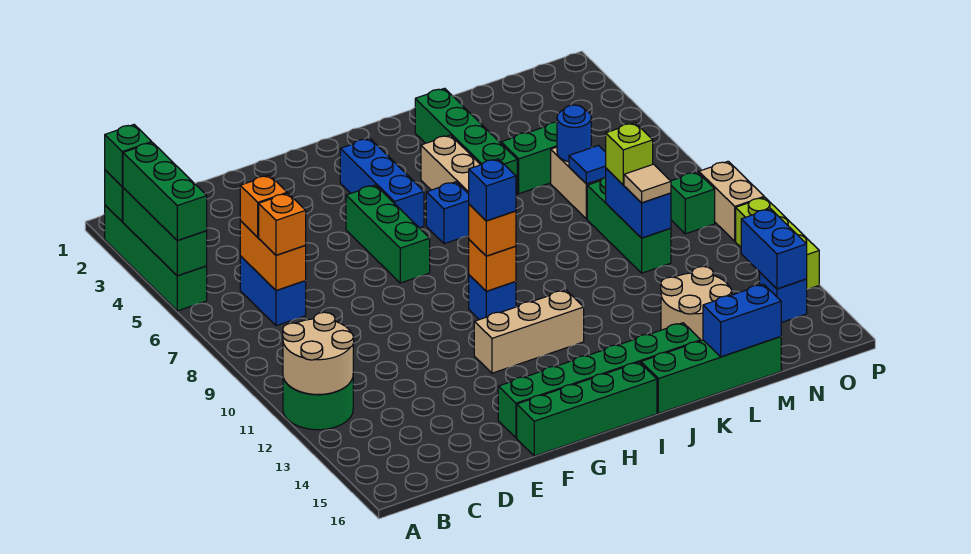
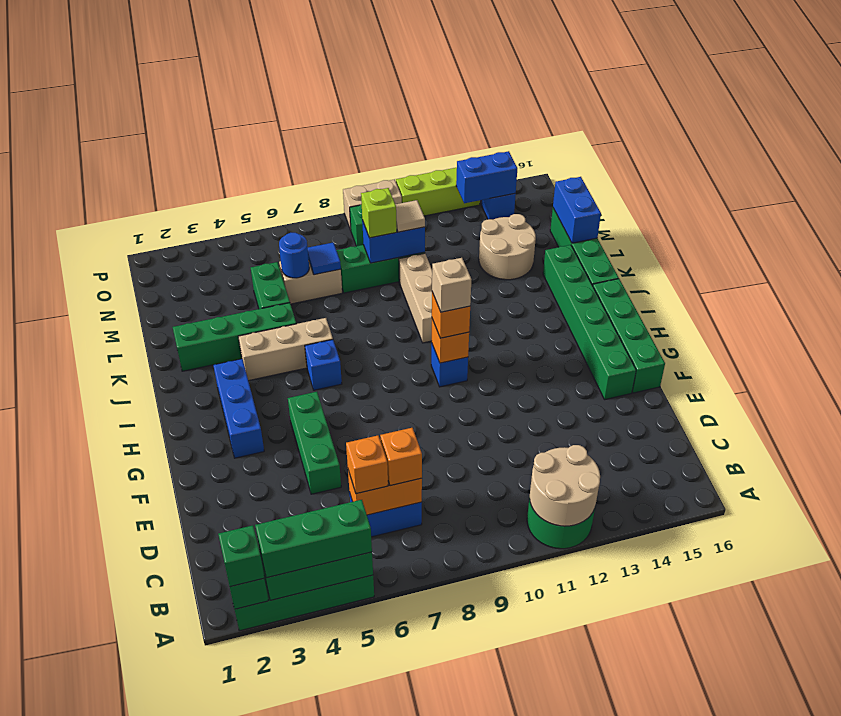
green 1x3 brick [346,185,430,283] -> green 1x3 brick turned to [288,392,341,494]
tan 1x3 brick [474,290,584,373] -> tan 1x3 brick moved to [399,253,432,343]
blue 1x3 brick [340,138,424,228] -> blue 1x3 brick turned to [213,359,264,458]
blue 1x1 brick [469,159,516,221] -> tan 1x1 brick [432,258,472,312]

